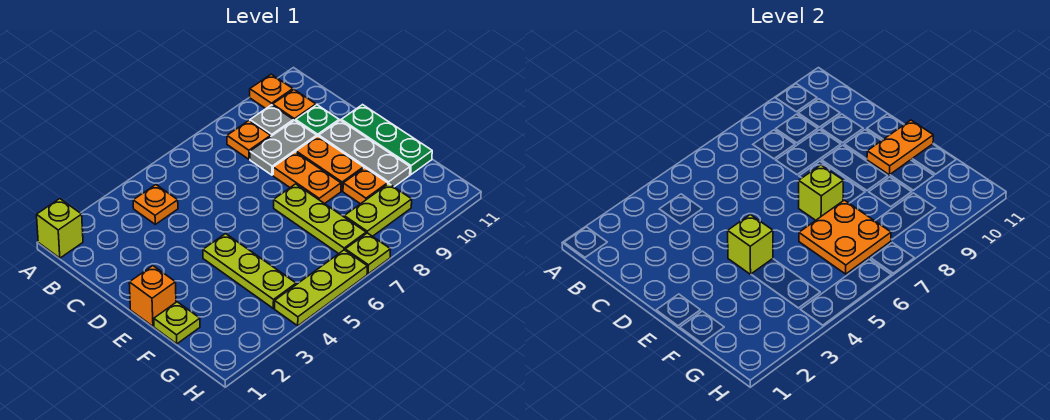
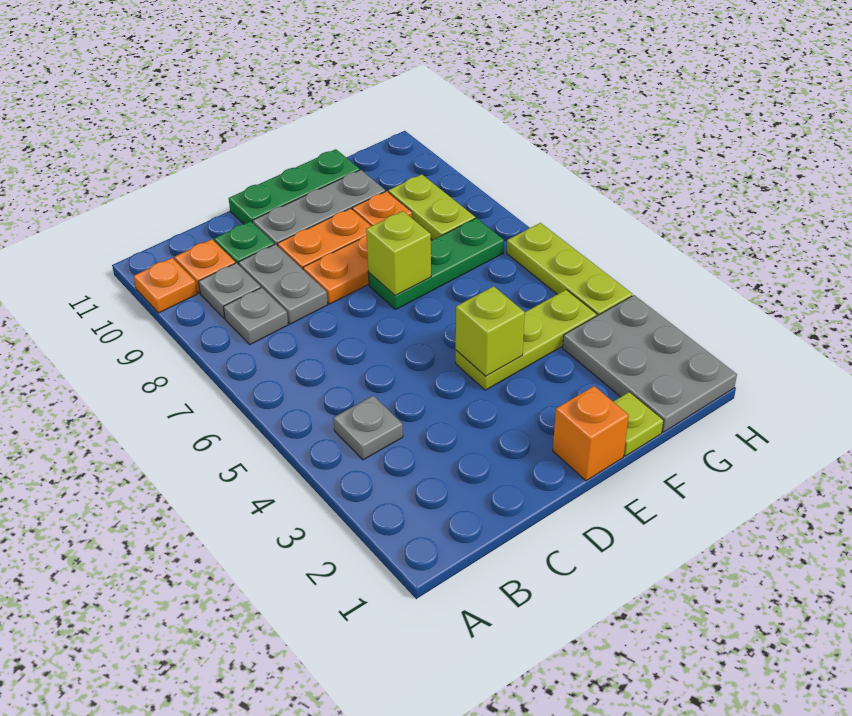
lime 1x1 brick [37,199,83,258] -> none
orange 1x1 plate [133,185,178,224] -> grey 1x1 plate [333,396,403,460]
orange 1x1 plate [227,121,271,159] -> grey 1x1 plate [223,288,288,344]
lime 1x3 plate [274,184,366,254] -> green 1x3 plate [368,218,504,309]
orange 1x2 plate [867,120,933,175] -> none
orange 2x2 plate [799,200,891,274] -> none
none -> grey 2x3 plate [563,295,737,432]
lime 1x1 plate [345,233,390,274] -> none

